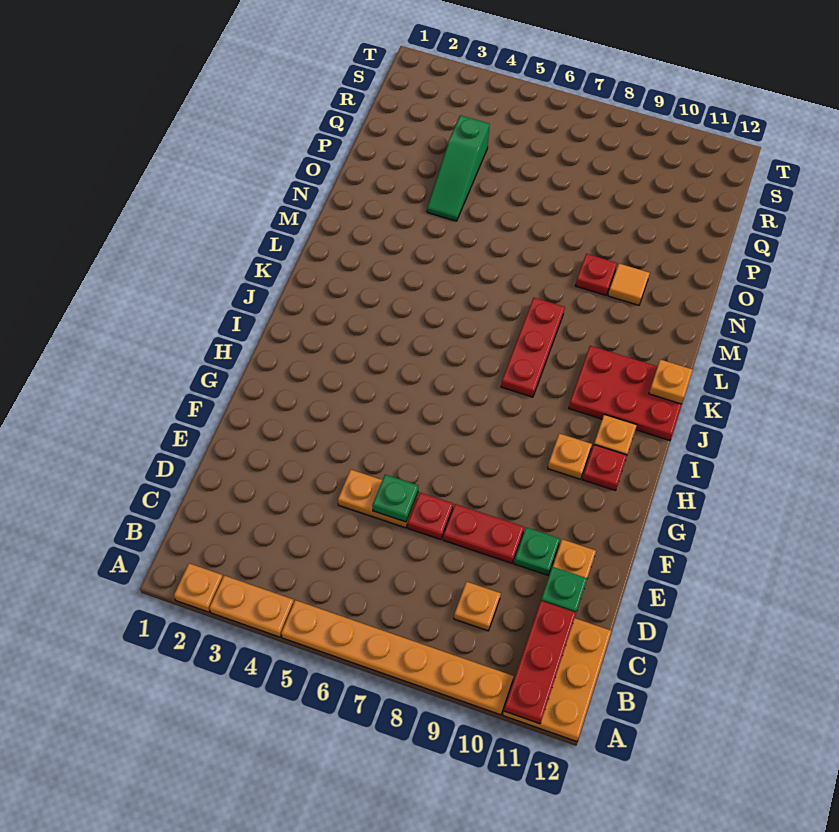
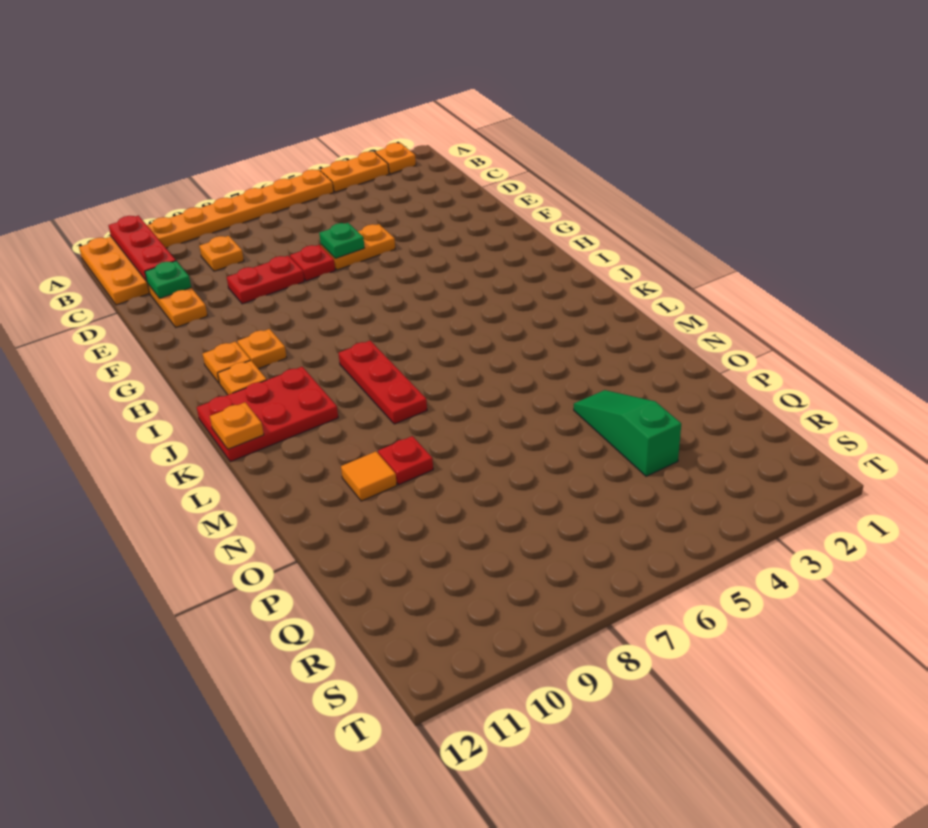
green 1x1 plate [514,528,560,575] -> none
red 1x1 plate [582,445,627,491] -> orange 1x1 plate [203,341,250,383]

